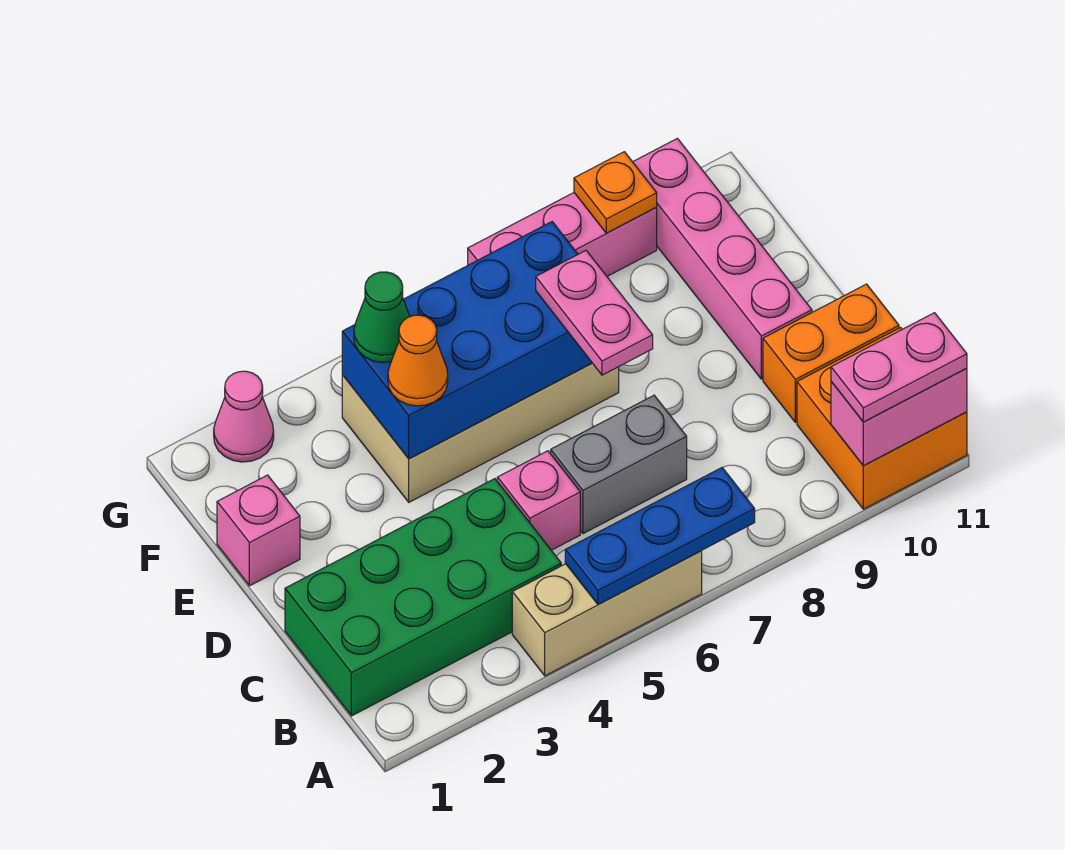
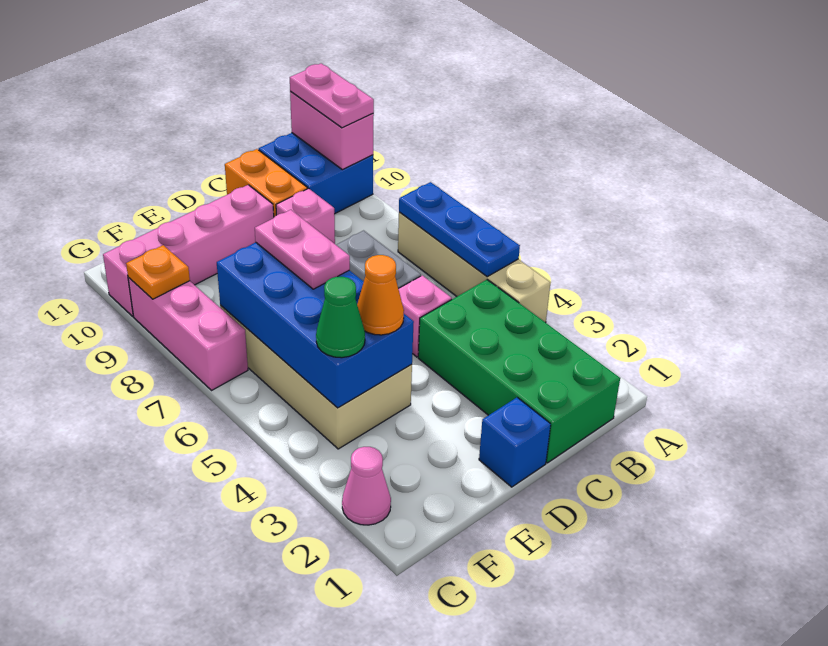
tan 1x3 brick [512,551,702,676] -> tan 1x4 brick [398,212,550,323]
orange 2x2 brick [797,328,967,509] -> blue 2x2 brick [259,133,373,214]
none -> blue 1x1 brick [479,398,551,487]
pink 1x2 plate [536,251,653,375] -> pink 1x2 plate turned to [255,210,350,289]
pink 1x1 brick [217,475,300,586] -> pink 1x1 brick moved to [276,189,335,244]

